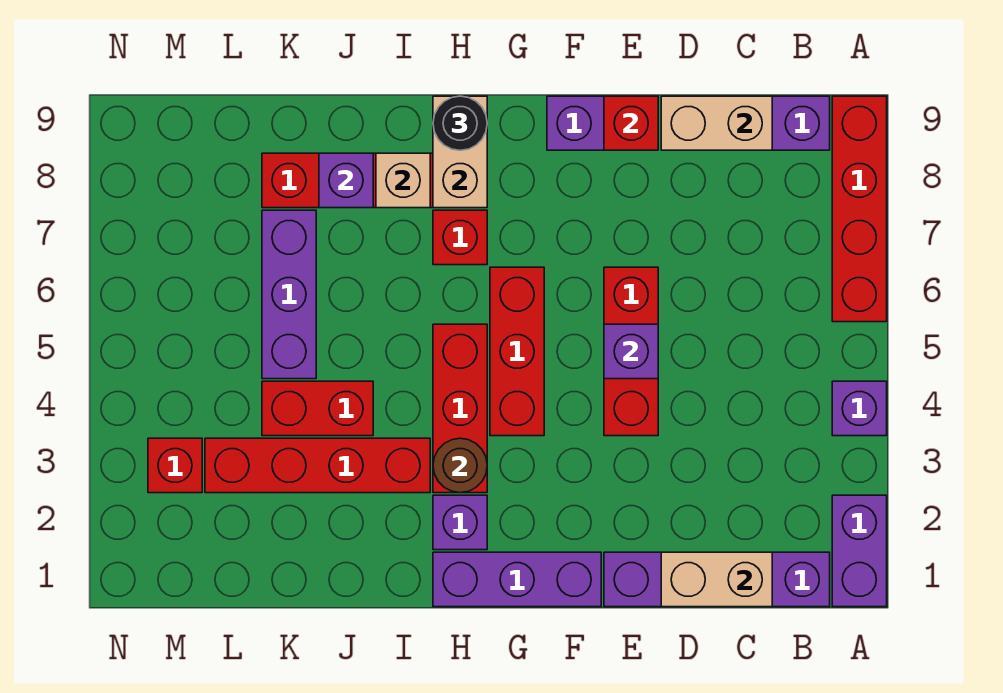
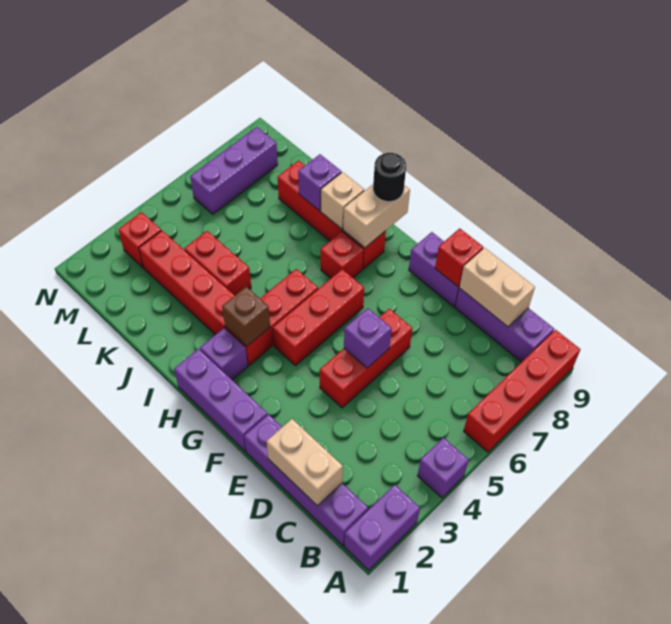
brown 1x1 round brick [433,438,487,493] -> brown 1x1 brick [222,287,270,346]
purple 1x3 brick [262,210,316,379] -> purple 1x3 brick moved to [190,127,278,214]

